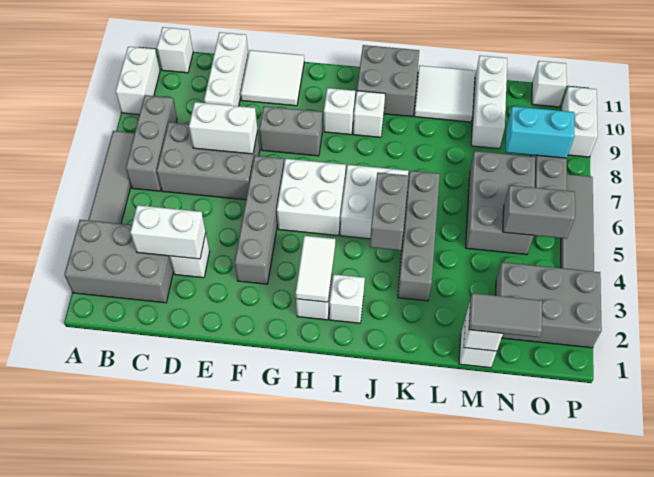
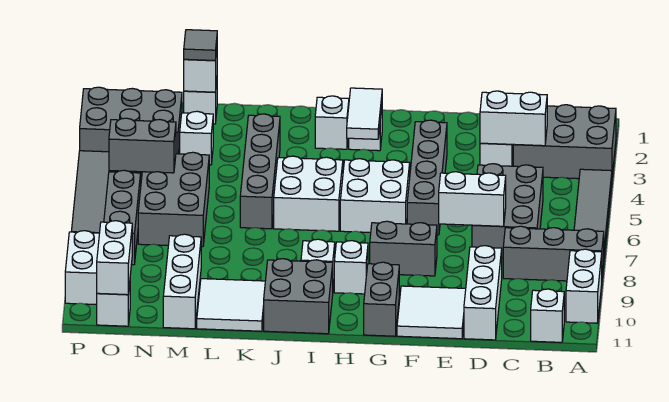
grey 1x3 brick [126,95,177,191] -> grey 1x3 brick turned to [503,226,604,281]
grey 2x3 brick [157,122,260,200] -> grey 2x3 brick turned to [472,164,543,258]
grey 1x2 brick [370,173,408,250] -> grey 1x2 brick moved to [364,262,399,336]
grey 1x2 tile [469,293,542,337] -> grey 1x1 tile [184,30,217,61]
none -> white 1x1 brick [180,111,213,165]
cyan 1x2 brick [506,106,574,158] -> none
none -> white 1x2 brick [97,221,132,295]

